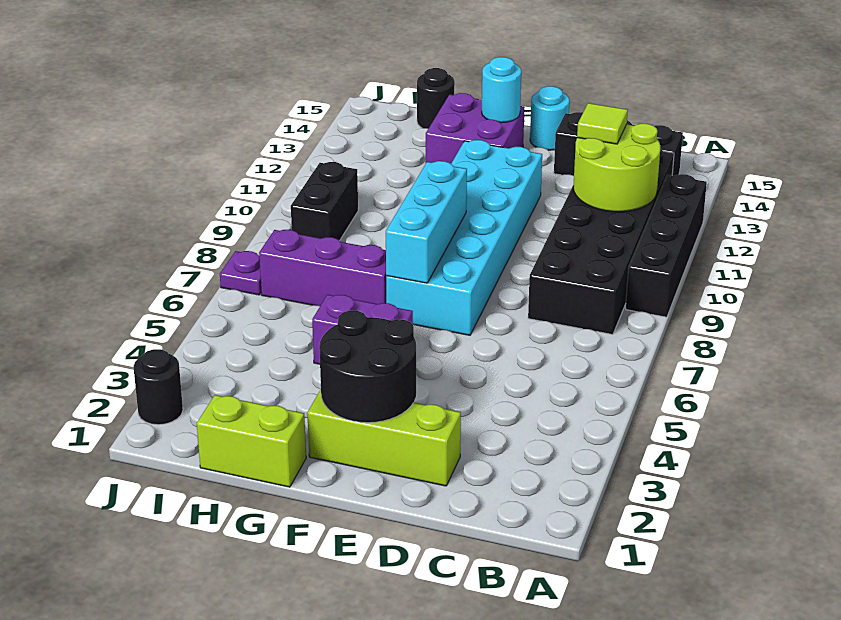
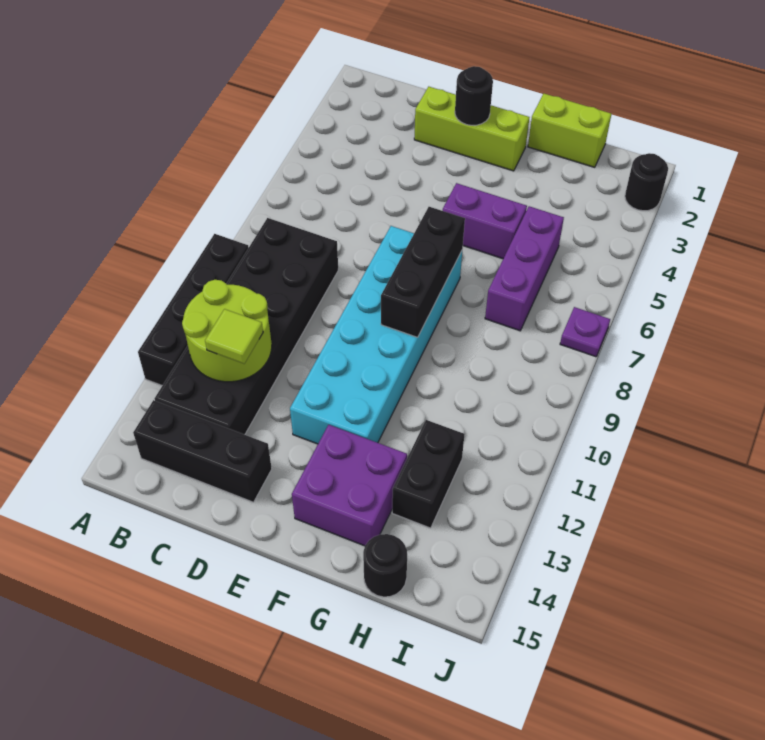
black 2x2 round brick [319,311,416,423] -> black 1x1 round brick [455,66,493,125]
cyan 1x1 round brick [530,86,569,150] -> none
cyan 1x3 brick [386,161,467,283] -> black 1x3 brick [381,207,465,337]
cyan 1x1 round brick [482,57,521,123] -> none
purple 1x3 brick [259,230,386,306] -> purple 1x3 brick turned to [485,206,564,331]
black 1x2 brick [291,162,358,241] -> black 1x2 brick moved to [392,420,464,528]

